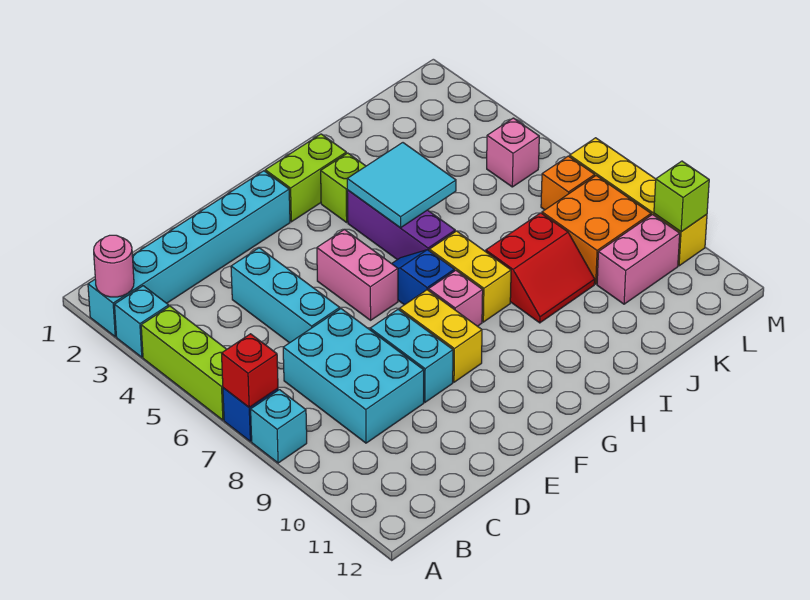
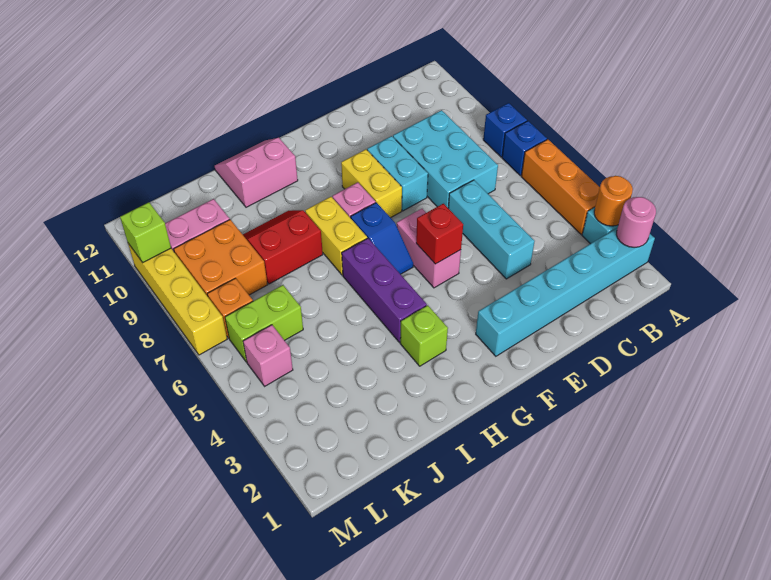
none -> orange 1x1 round brick [594,176,633,226]
lime 1x3 brick [141,306,227,420] -> orange 1x3 brick [521,139,600,234]
red 1x1 brick [221,334,278,407] -> red 1x1 brick moved to [416,204,463,264]
cyan 1x1 brick [251,390,307,463] -> blue 1x1 brick [483,103,527,157]
lime 1x2 brick [265,134,346,222] -> lime 1x2 brick moved to [225,285,303,362]
cyan 2x2 tile [347,143,456,228] -> none
none -> pink 2x2 slope [215,138,298,207]

